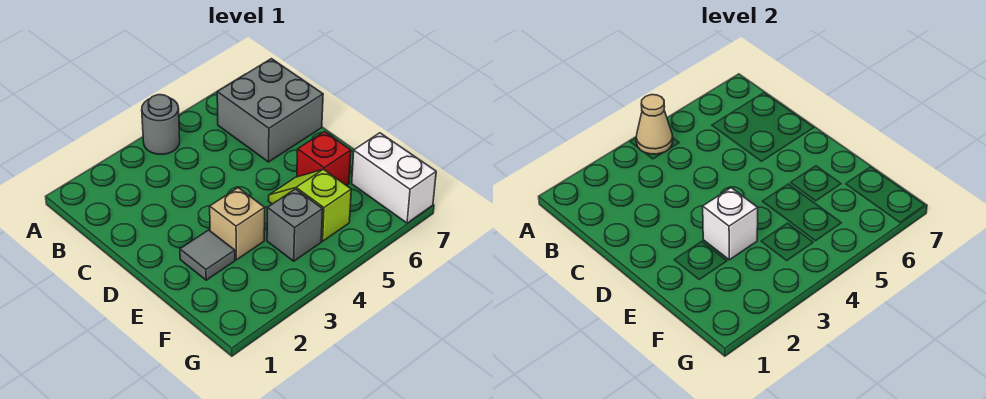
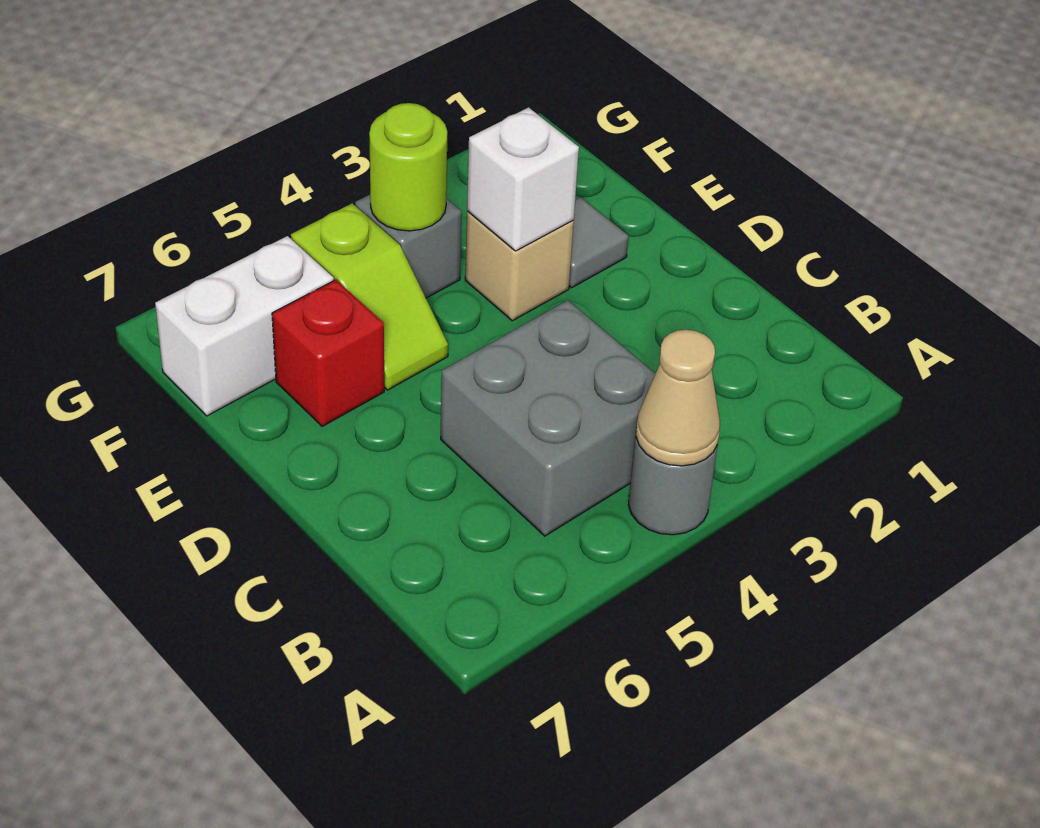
grey 2x2 brick [217,59,323,162] -> grey 2x2 brick moved to [441,300,655,536]
none -> lime 1x1 round brick [369,103,447,231]
white 1x2 brick [352,133,436,223] -> white 1x2 brick turned to [155,236,334,416]

